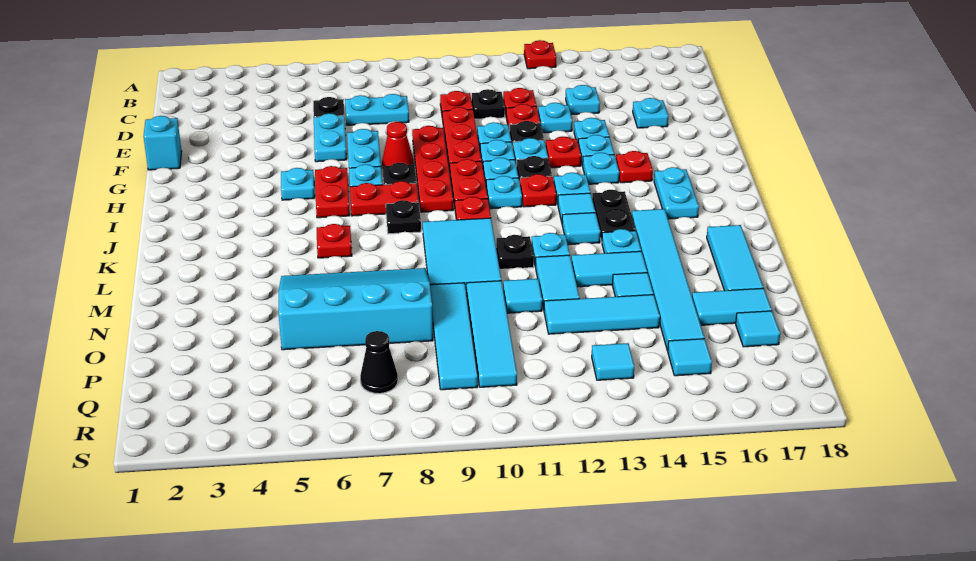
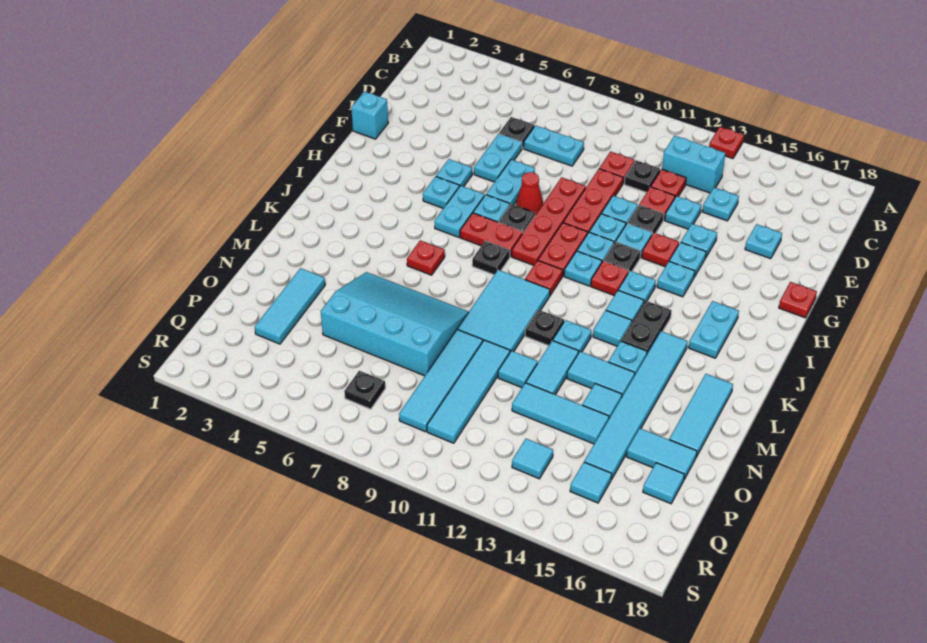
none -> cyan 1x2 brick [662,136,725,193]
none -> cyan 1x1 plate [436,159,472,187]
red 1x2 plate [315,166,350,218] -> cyan 1x2 plate [434,186,484,237]
red 1x1 plate [616,151,653,183] -> red 1x1 plate moved to [779,282,817,318]
none -> cyan 1x3 tile [255,268,325,344]
black 1x1 cone [360,331,398,393] -> black 1x1 plate [344,371,385,409]

